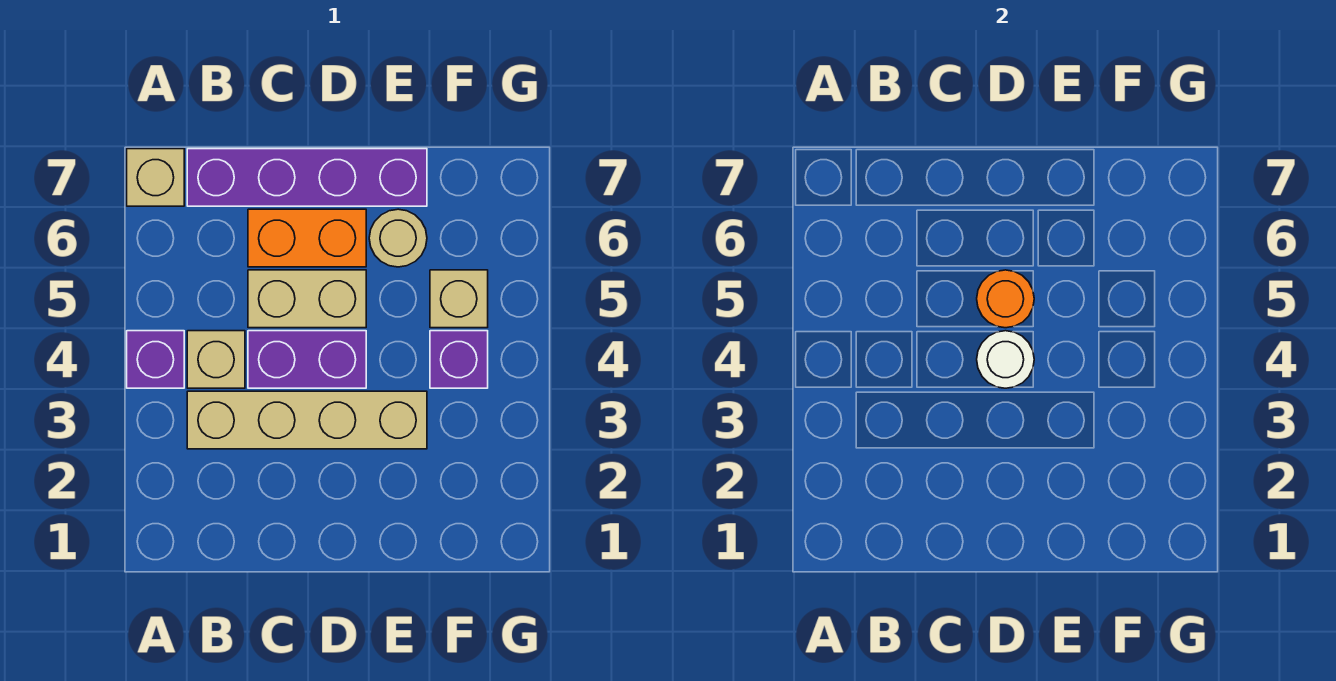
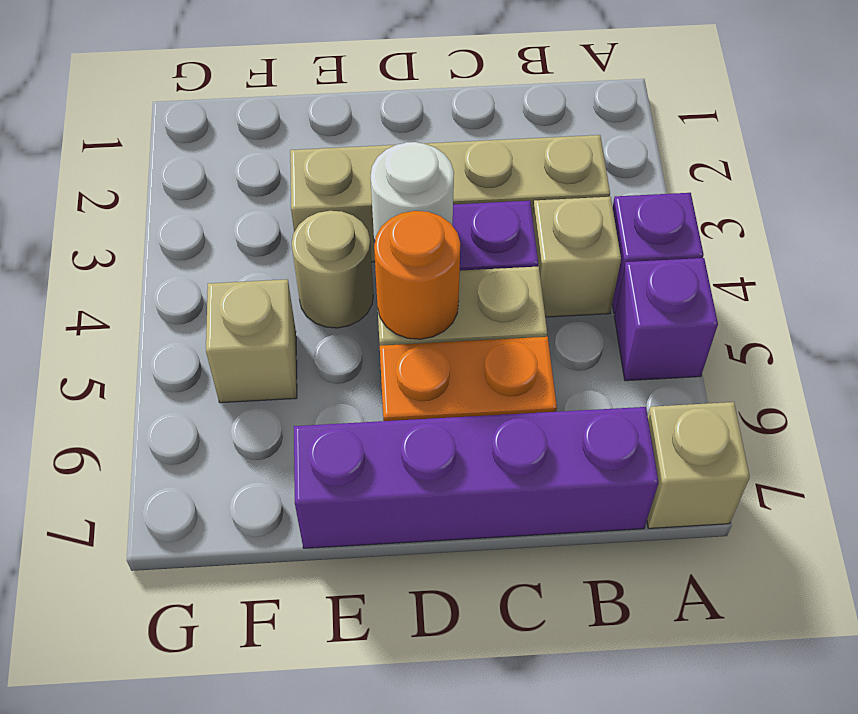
tan 1x1 round brick [369,209,427,267] -> tan 1x1 round brick moved to [292,211,373,328]
purple 1x1 brick [430,331,488,388] -> purple 1x1 brick moved to [614,258,718,381]

